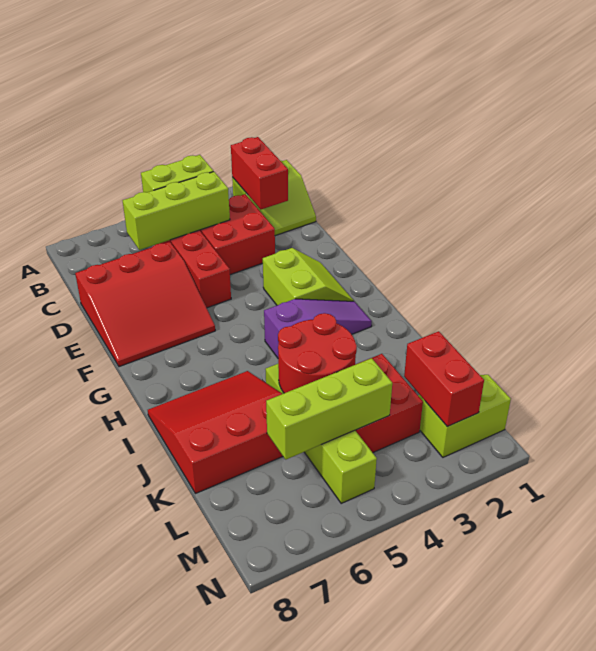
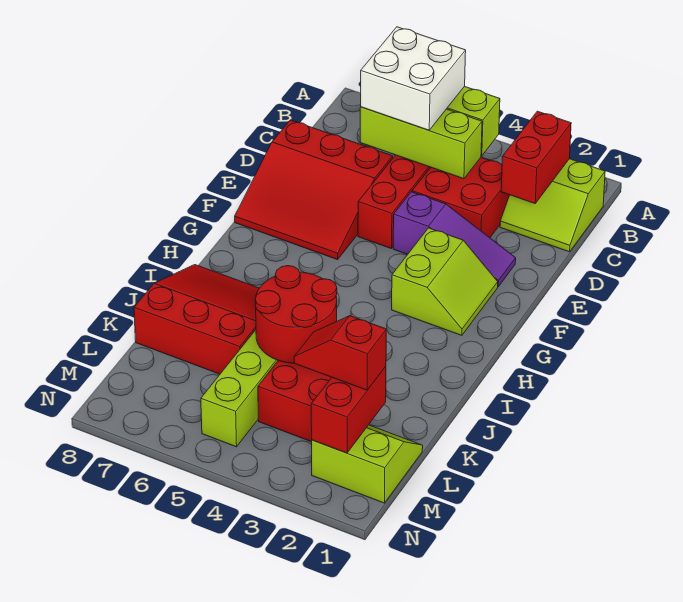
none -> white 2x2 brick [361,27,466,130]
purple 1x3 slope [264,299,372,358] -> purple 1x3 slope moved to [393,192,516,287]
none -> red 1x2 slope [294,316,386,390]
lime 1x3 brick [266,358,392,459] -> none

